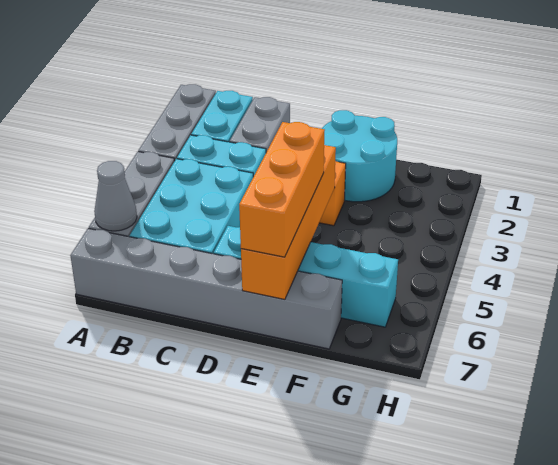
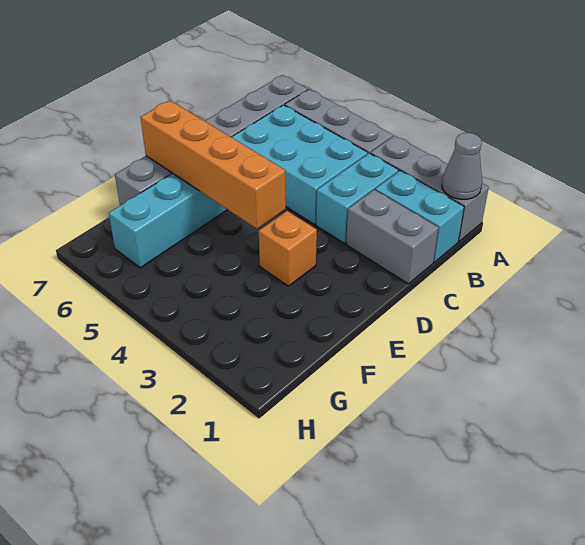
grey 1x1 cone [94,161,137,231] -> grey 1x1 cone moved to [442,133,482,199]
cyan 2x2 round brick [322,110,397,202] -> none
orange 1x3 brick [239,122,325,257] -> none

